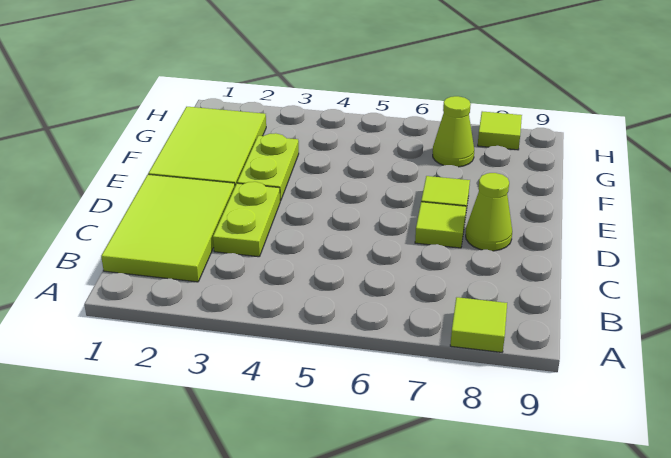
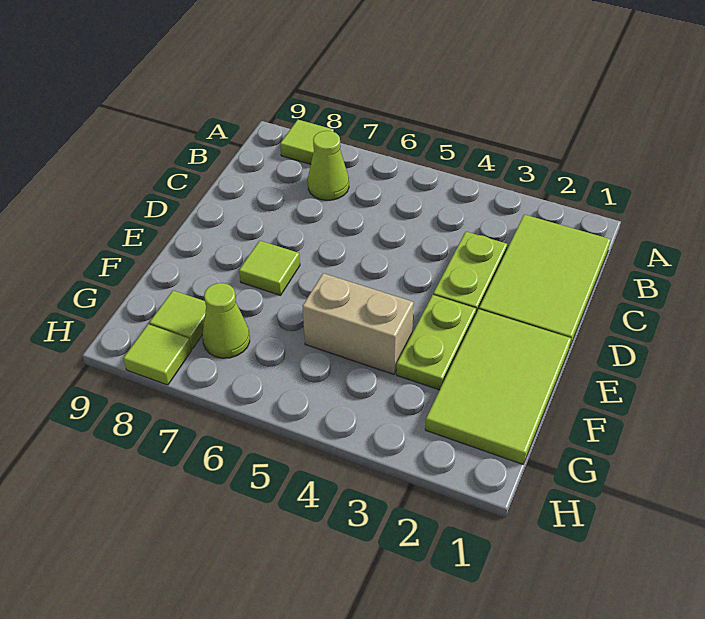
lime 1x1 tile [415,202,466,248] -> lime 1x1 tile moved to [149,291,206,349]
lime 1x1 cone [466,173,512,251] -> lime 1x1 cone moved to [308,131,349,200]
none -> tan 1x2 brick [302,273,414,374]

